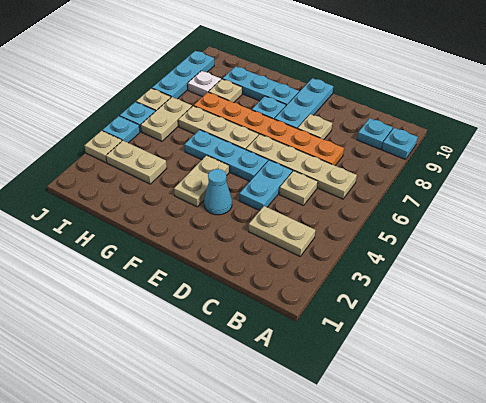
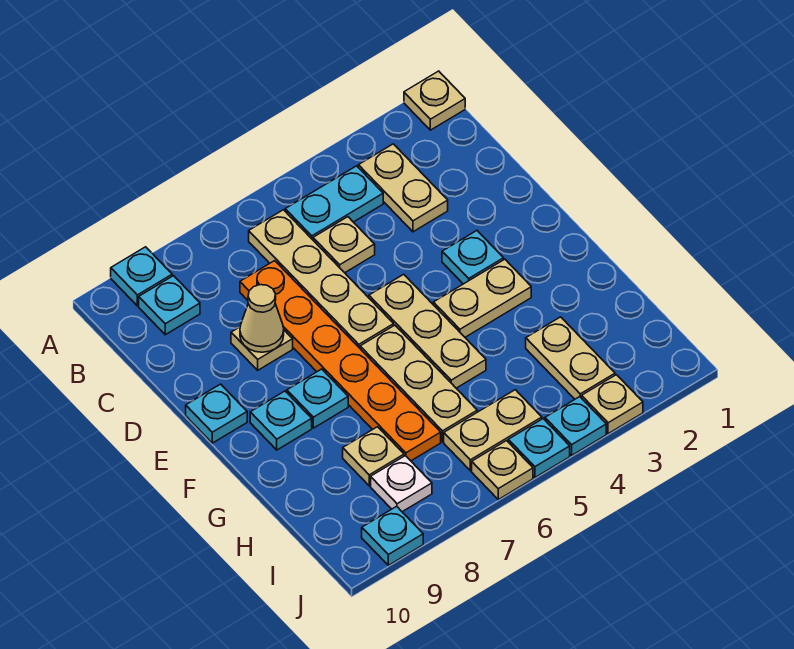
none -> tan 1x1 plate [404,71,465,130]
cyan 1x2 plate [239,160,292,211] -> cyan 1x2 plate moved to [285,166,383,240]
none -> tan 1x1 cone [240,285,284,352]
cyan 1x1 cone [204,169,232,215] -> cyan 1x1 plate [442,231,504,284]
cyan 1x3 plate [184,130,268,181] -> tan 1x3 plate [369,274,486,388]
cyan 1x3 plate [275,78,333,129] -> cyan 1x1 plate [186,384,247,443]
cyan 1x3 plate [223,66,299,106] -> cyan 1x1 plate [250,391,312,450]
cyan 1x3 plate [152,51,214,99] -> cyan 1x1 plate [362,506,423,565]

